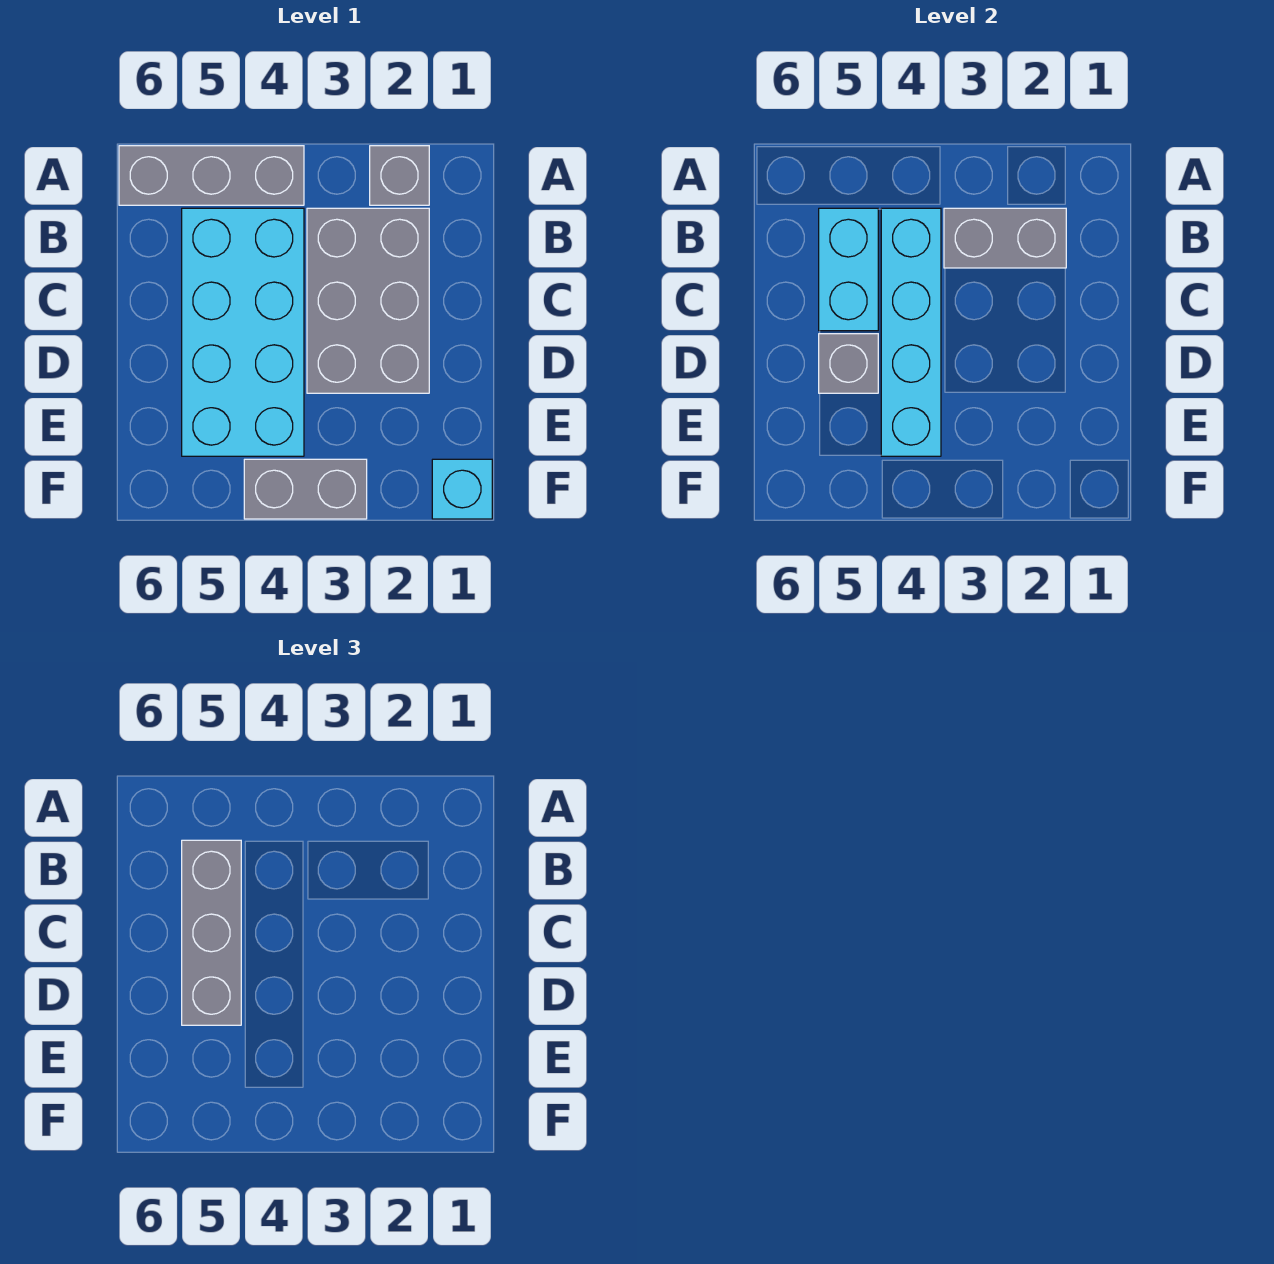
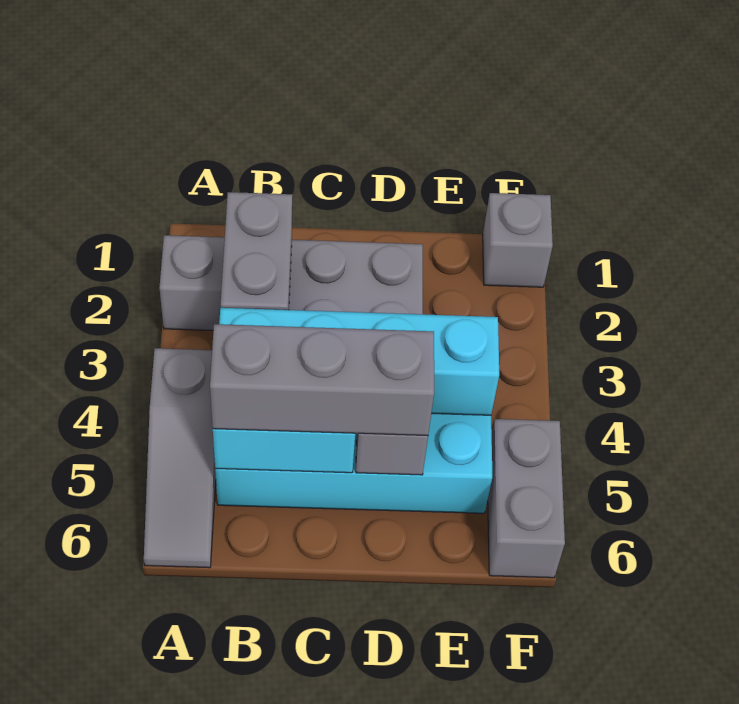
grey 1x3 brick [119,146,304,205] -> grey 1x3 slope [144,348,216,568]
cyan 1x1 brick [432,459,492,519] -> grey 1x1 brick [483,193,553,287]
grey 1x2 brick [244,459,367,519] -> grey 1x2 brick moved to [488,419,565,578]

